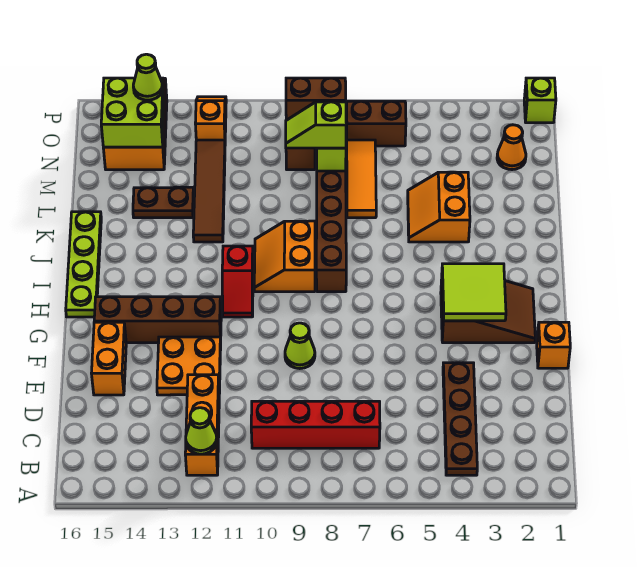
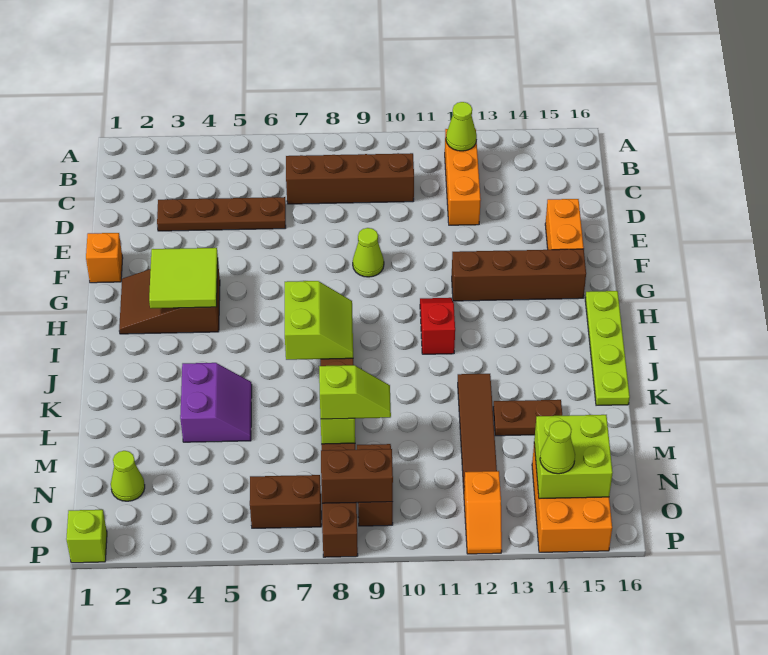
brown 1x4 plate [443,363,477,475] -> brown 1x4 plate turned to [157,197,286,231]
red 1x4 brick [251,401,380,448] -> brown 1x4 brick [286,153,414,204]
orange 2x2 plate [157,337,221,395] -> none
none -> lime 2x2 slope [285,281,353,360]
orange 2x2 slope [254,221,315,292] -> none
orange 2x2 slope [408,172,470,242] -> purple 2x2 slope [180,363,252,442]
orange 1x3 tile [347,140,376,218] -> none
orange 1x1 cone [497,125,526,170] -> lime 1x1 cone [111,451,145,501]

